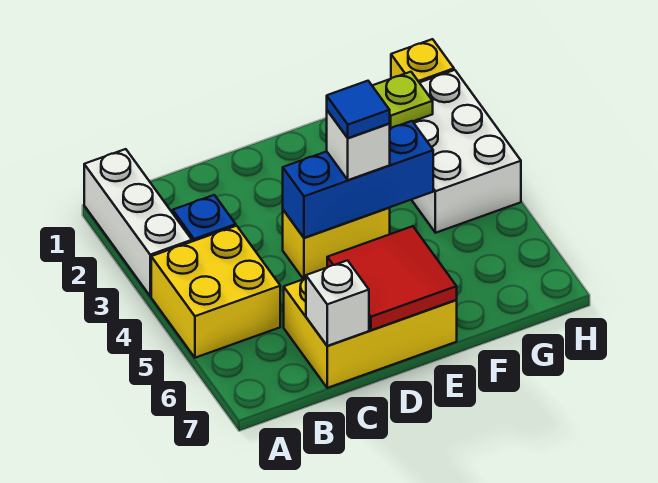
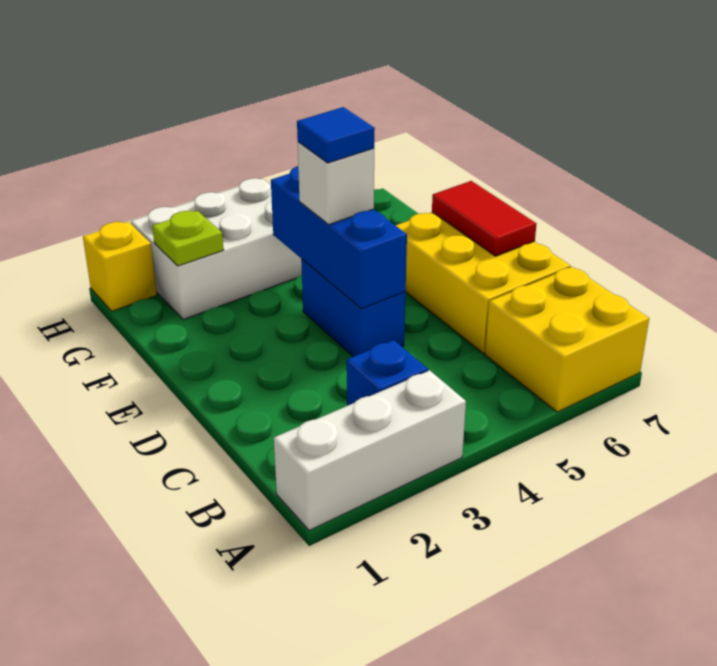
yellow 2x2 brick [151,226,280,358] -> yellow 2x2 brick moved to [485,267,649,412]
white 1x1 brick [306,260,369,346] -> none
yellow 1x2 brick [283,208,390,279] -> blue 1x2 brick [301,259,406,357]
red 2x2 tile [327,226,457,330] -> red 1x2 tile [432,181,537,256]

